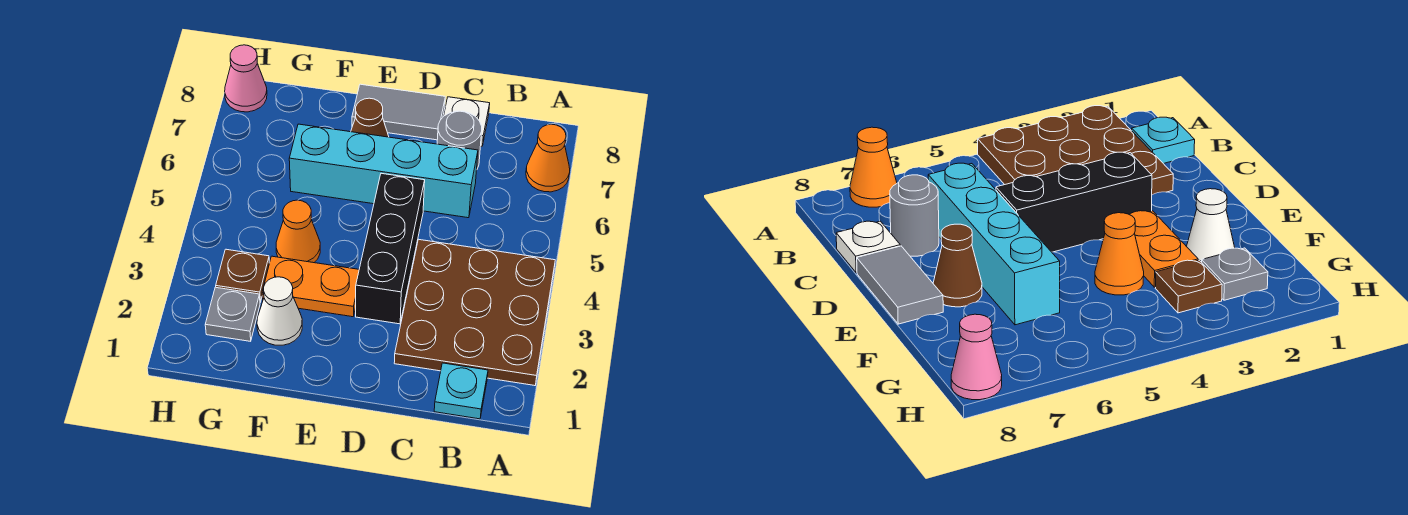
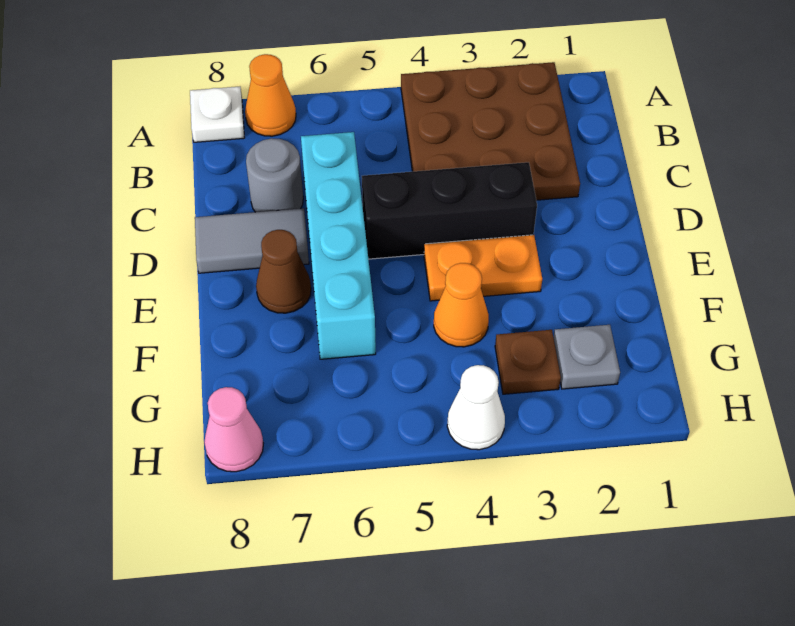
cyan 1x1 plate [434,363,488,419] -> none
white 1x1 plate [444,97,490,146] -> white 1x1 plate moved to [190,87,244,142]
grey 1x2 tile [352,84,445,140] -> grey 1x2 tile turned to [195,208,309,273]
orange 1x2 plate [262,256,359,317] -> orange 1x2 plate turned to [424,235,542,301]
white 1x1 cone [257,277,302,345] -> white 1x1 cone moved to [447,365,505,450]

